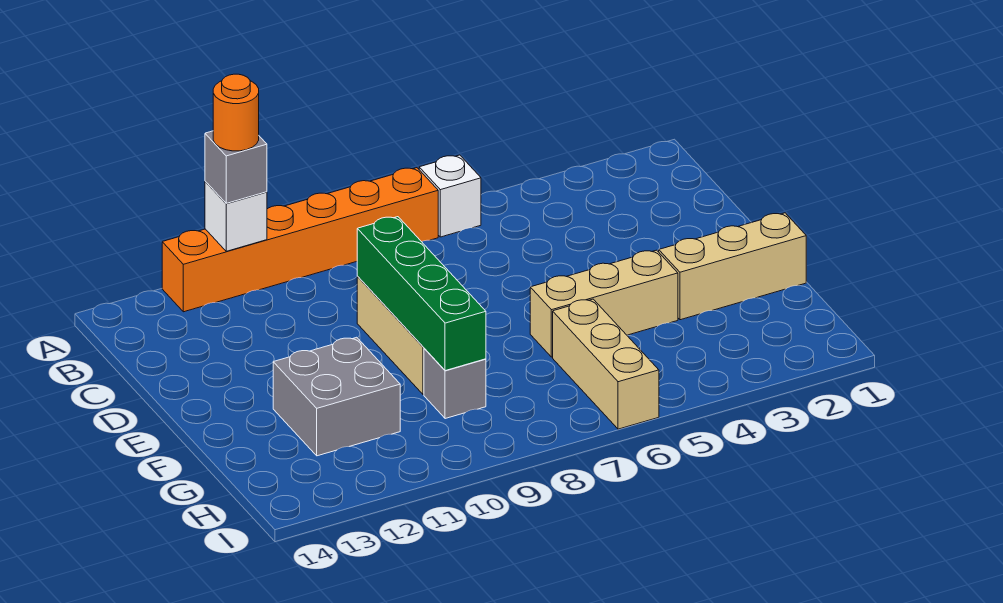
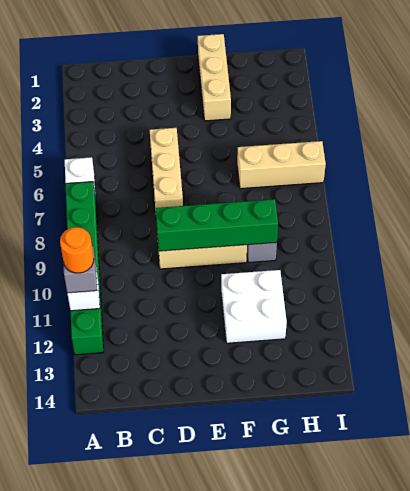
orange 1x6 brick [162,168,438,312] -> green 1x6 brick [66,182,103,355]
tan 1x3 brick [530,250,678,357] -> tan 1x3 brick moved to [150,128,183,210]
grey 2x2 brick [273,337,400,456] -> white 2x2 brick [221,270,287,343]

